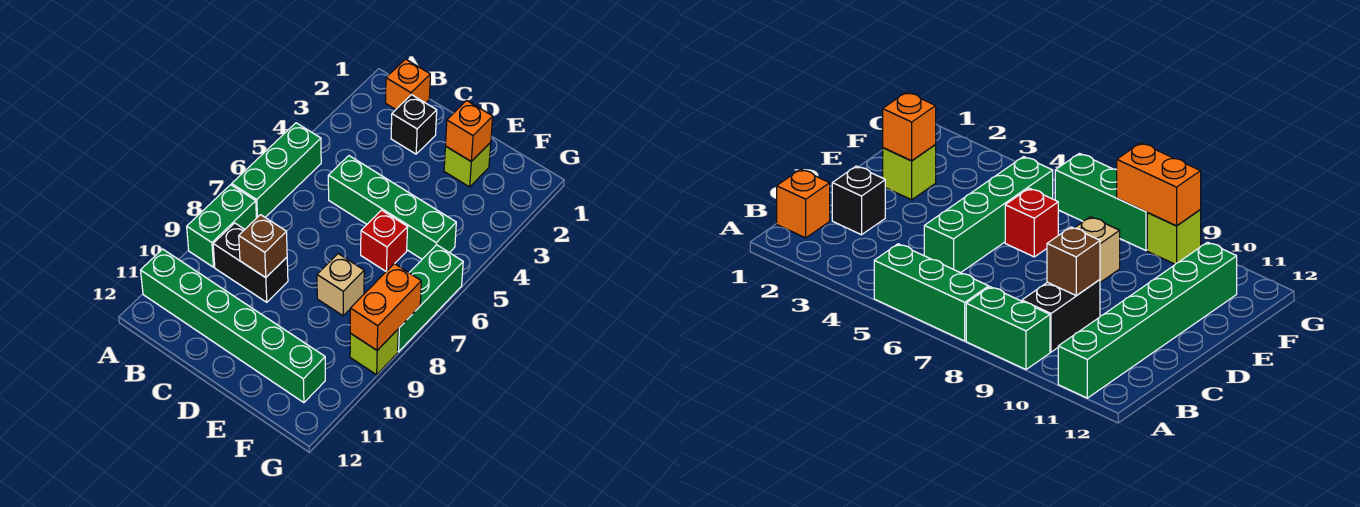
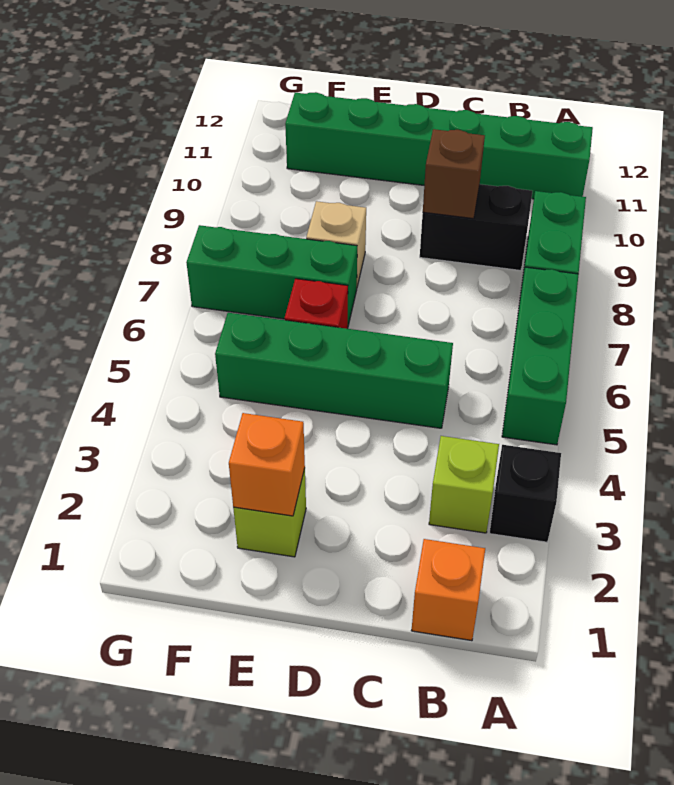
black 1x1 brick [391,95,437,154] -> black 1x1 brick moved to [490,445,561,542]
green 1x3 brick [398,245,463,352] -> green 1x3 brick turned to [186,225,357,325]
orange 1x2 brick [350,264,421,350] -> none
lime 1x1 brick [350,330,398,375] -> lime 1x1 brick moved to [429,436,499,533]

